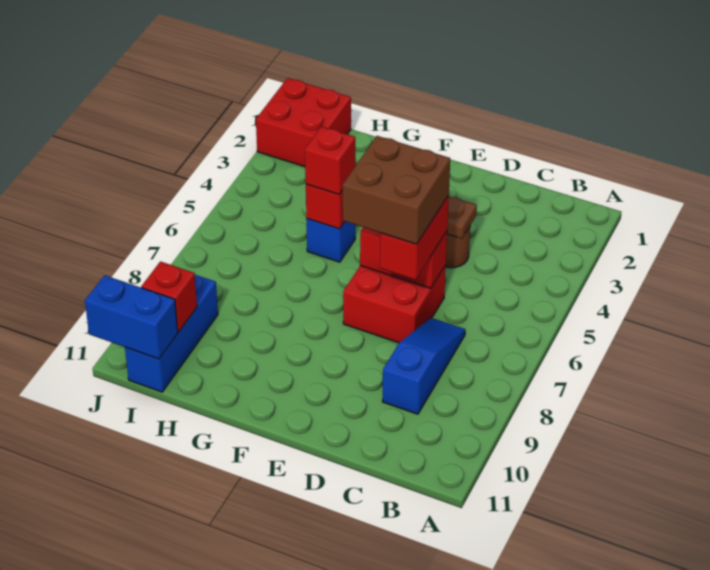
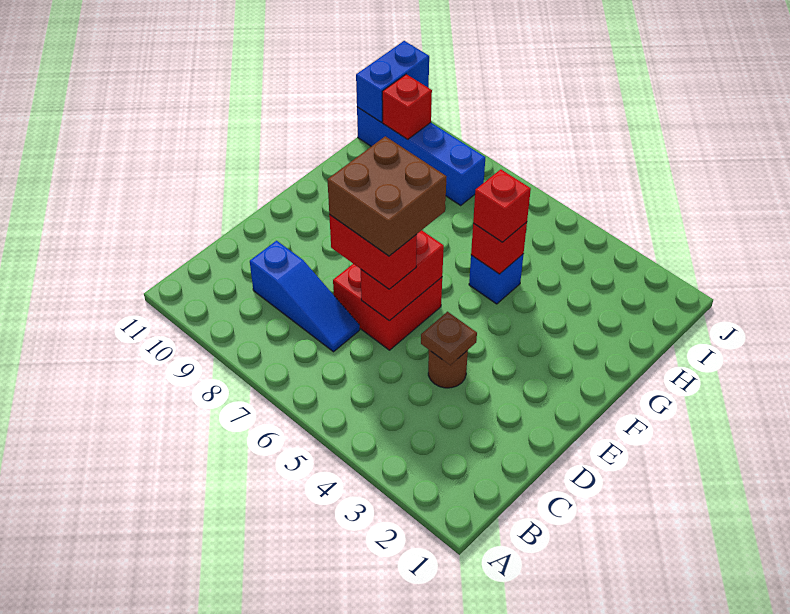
red 2x2 brick [256,78,351,167] -> none
blue 1x3 brick [125,275,218,392] -> blue 1x4 brick [357,107,485,205]

